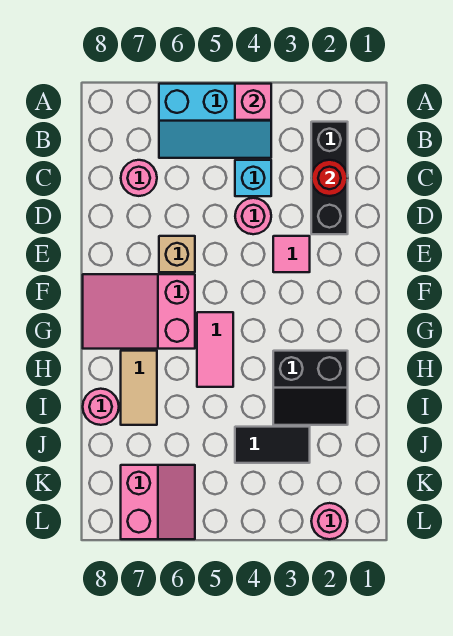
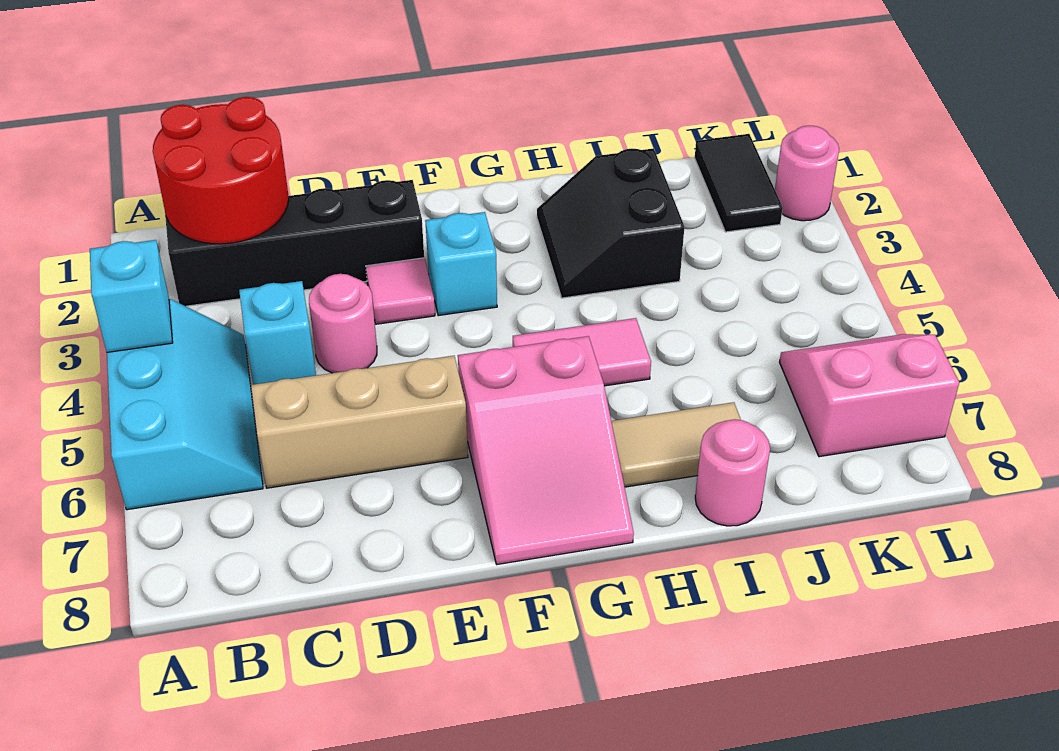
pink 1x1 brick [235,84,271,120] -> cyan 1x1 brick [90,240,173,352]
black 1x3 brick [311,122,348,234] -> black 1x4 brick [165,180,424,306]
red 1x1 round brick [311,160,348,196] -> red 2x2 round brick [153,97,289,244]
pink 1x1 round brick [121,160,157,196] -> none
tan 1x1 brick [159,236,195,272] -> tan 1x3 brick [251,356,468,488]
none -> cyan 1x1 brick [425,212,497,316]
black 2x2 slope [273,351,348,425] -> black 2x2 slope turned to [537,148,684,298]
black 1x2 tile [235,427,310,463] -> black 1x2 tile moved to [695,134,783,232]

